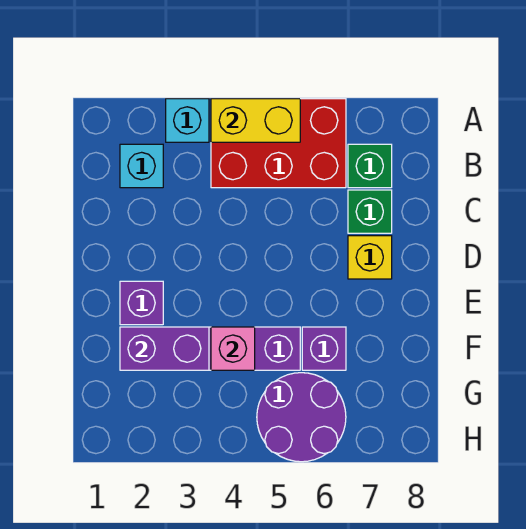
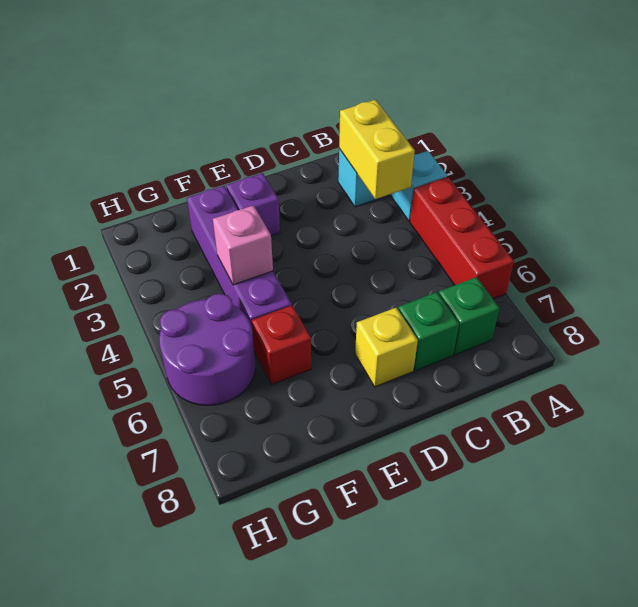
red 2x3 brick [211,99,346,188] -> red 1x3 brick [410,177,514,299]
yellow 1x2 brick [211,99,300,142] -> yellow 1x2 brick moved to [339,100,415,199]
purple 1x2 brick [120,327,209,370] -> none
purple 1x1 brick [302,327,346,370] -> red 1x1 brick [252,305,311,385]

